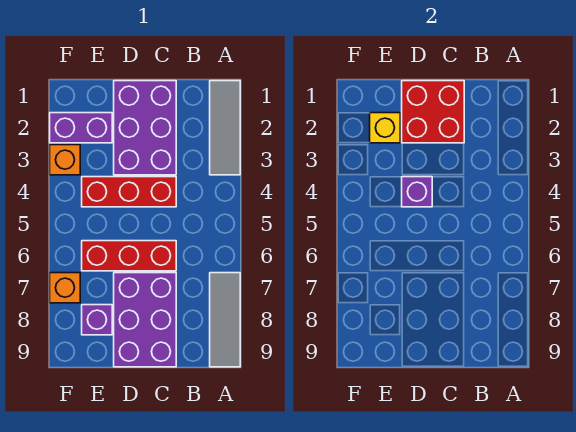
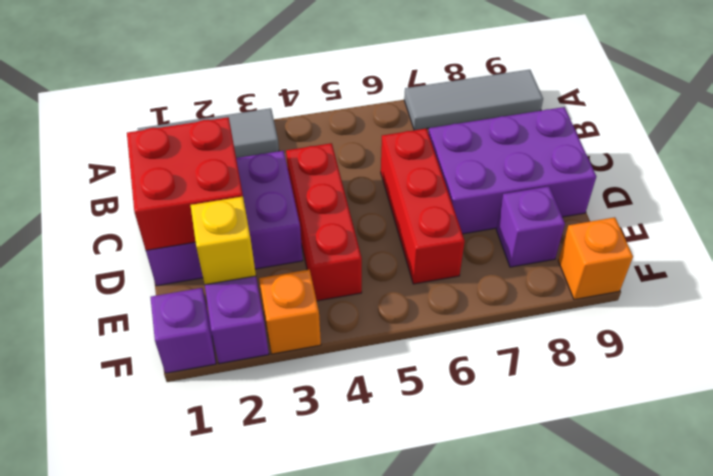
purple 1x1 brick [402,177,432,207] -> purple 1x1 brick moved to [150,288,216,373]
orange 1x1 brick [50,273,80,303] -> orange 1x1 brick moved to [558,217,633,300]

